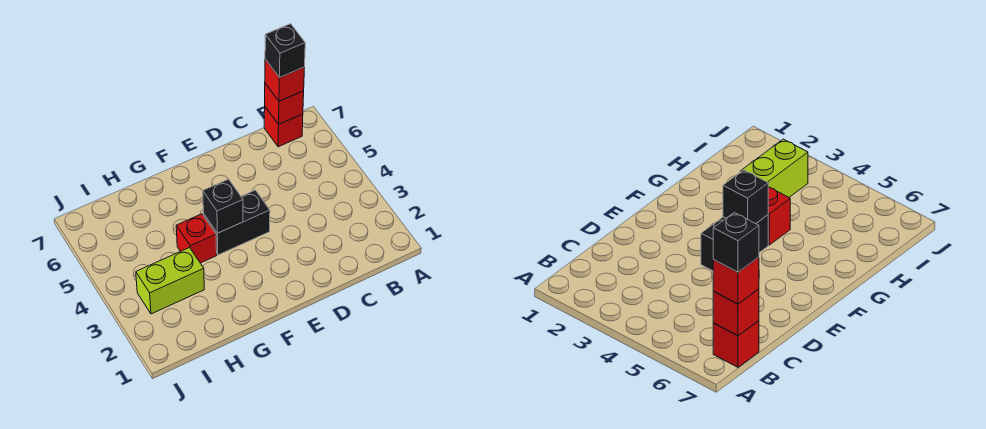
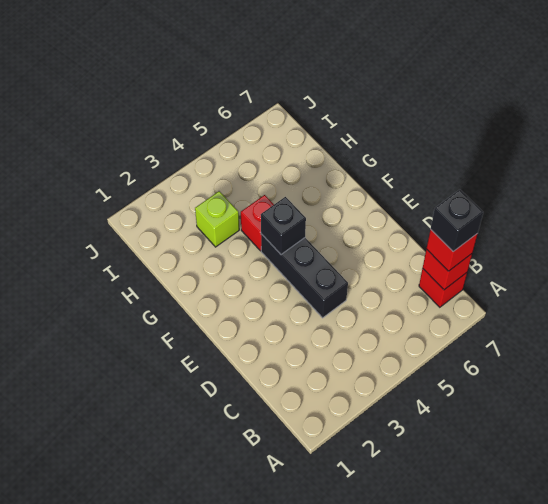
black 1x2 brick [203,190,270,255] -> black 1x3 brick [261,234,348,318]
lime 1x2 brick [136,248,204,314] -> lime 1x1 brick [195,191,239,247]

